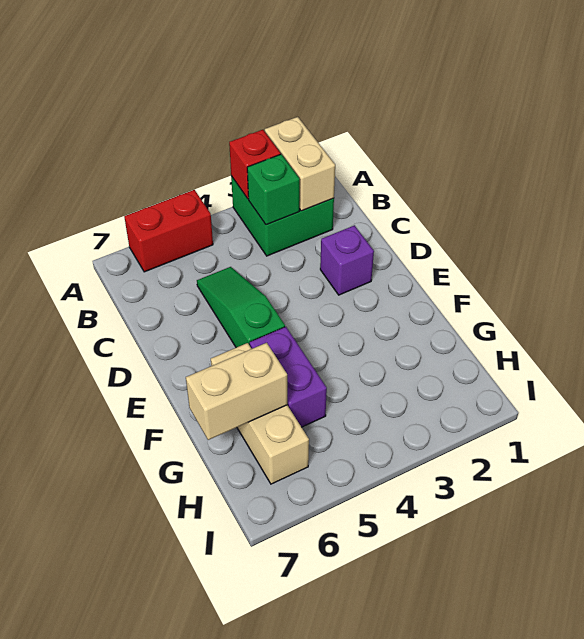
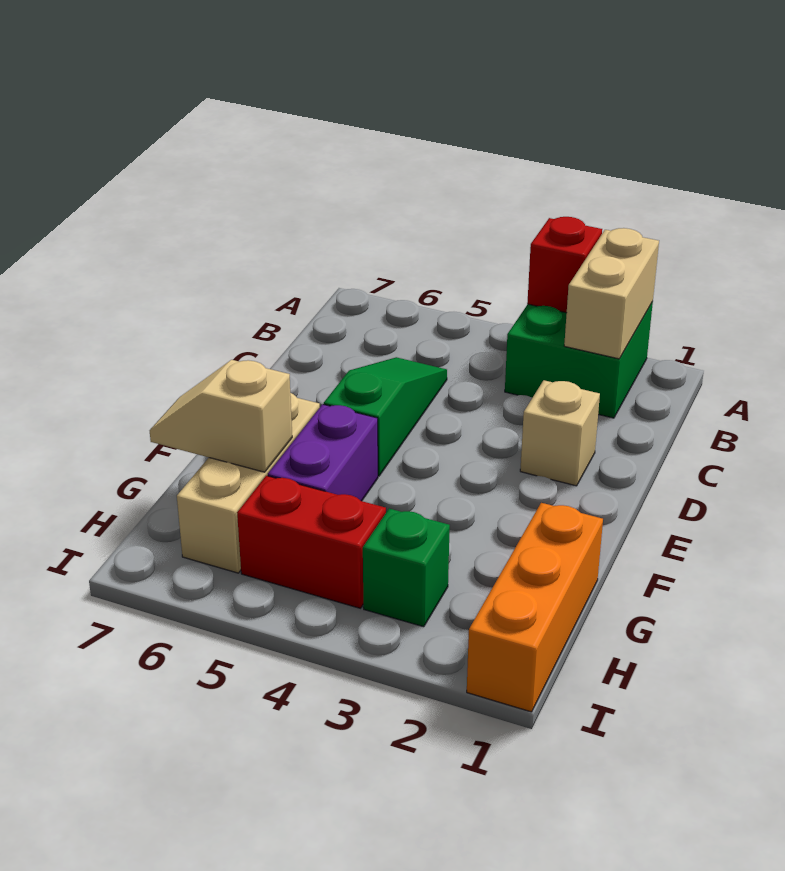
red 1x2 brick [124,190,213,272] -> red 1x2 brick moved to [237,476,386,608]
green 1x1 brick [247,154,300,225] -> green 1x1 brick moved to [363,509,450,627]
purple 1x1 brick [320,225,374,295] -> tan 1x1 brick [520,380,600,486]
none -> orange 1x3 brick [467,503,603,712]
tan 1x2 brick [186,343,287,440] -> tan 1x2 slope [150,360,292,472]

